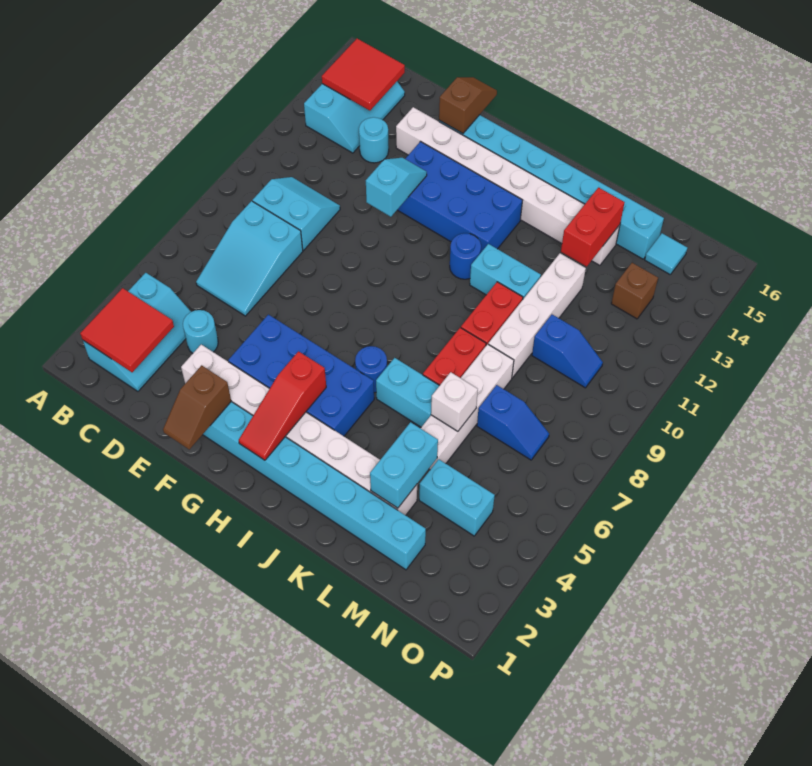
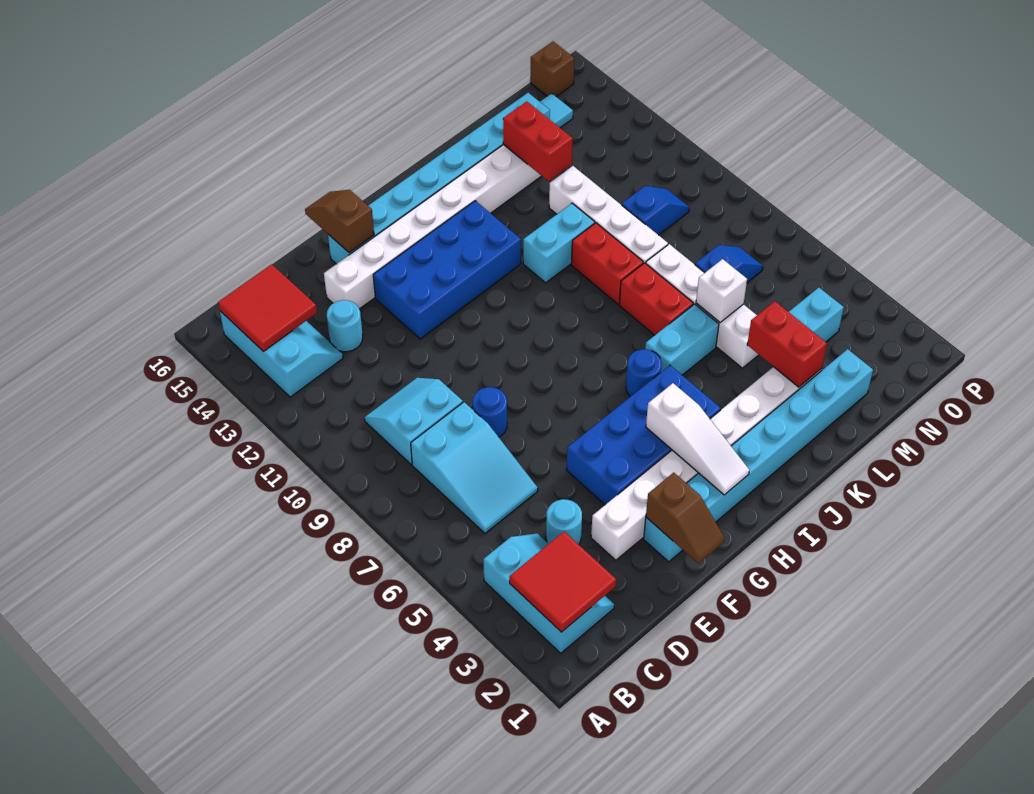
cyan 1x2 slope [366,158,427,217] -> none
red 1x3 slope [239,351,326,460] -> white 1x3 slope [646,383,749,495]
blue 1x1 round brick [450,233,481,279] -> blue 1x1 round brick moved to [473,387,507,437]
cyan 1x2 brick [370,422,438,508] -> red 1x2 brick [747,301,827,387]
brown 1x1 brick [611,263,658,319] -> brown 1x1 brick moved to [530,42,575,96]

